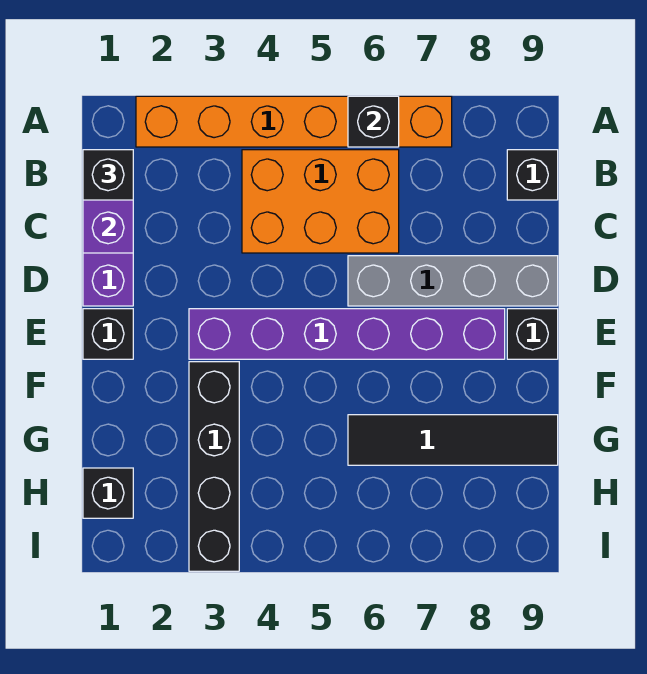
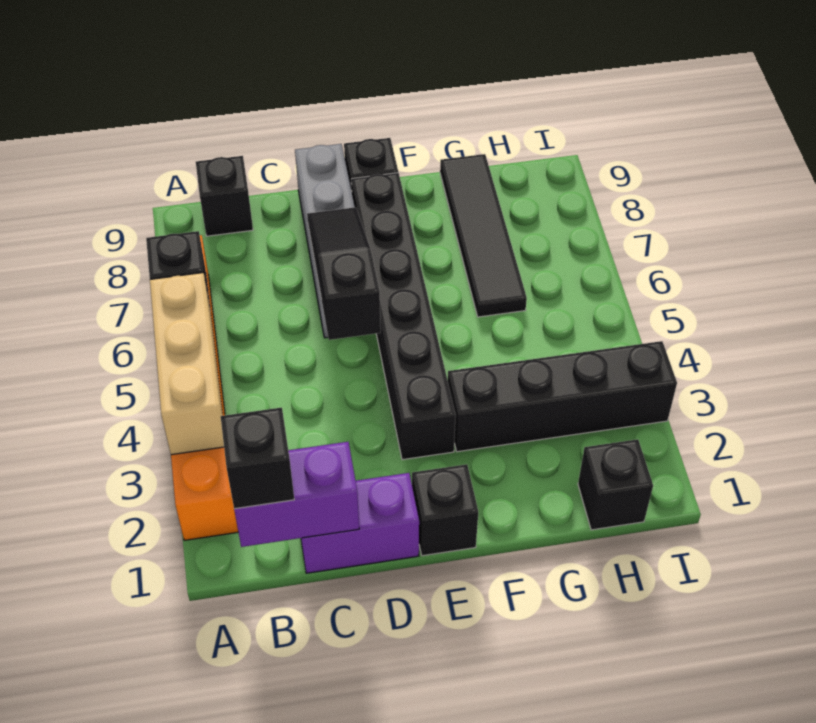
none -> tan 1x3 brick [150,273,224,455]
orange 2x3 brick [242,150,399,253] -> none
none -> black 1x3 slope [307,207,381,340]
purple 1x6 brick [189,309,505,359] -> black 1x6 brick [351,173,456,460]

